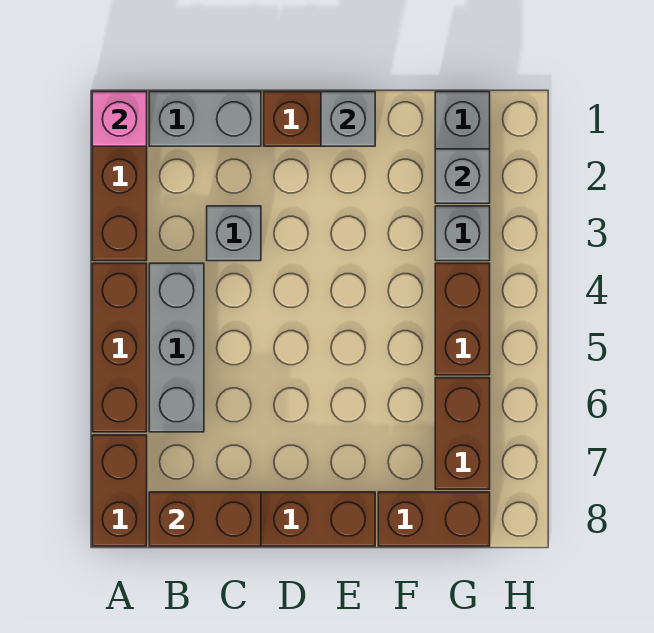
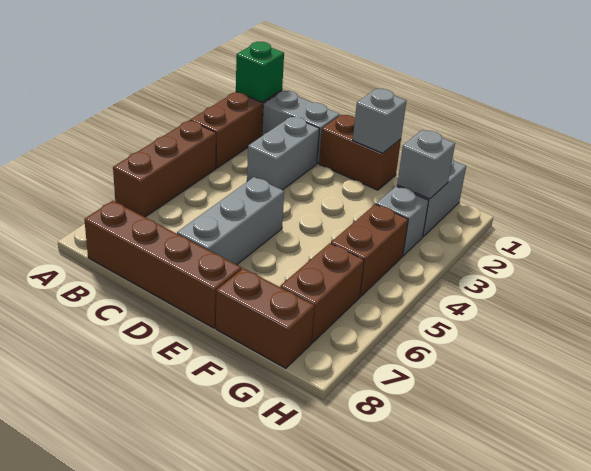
pink 1x1 brick [92,92,147,146] -> green 1x1 brick [236,42,284,102]
brown 1x2 brick [92,435,147,546] -> none
grey 1x3 brick [149,263,204,432] -> grey 1x3 brick moved to [177,177,284,265]
brown 1x2 brick [149,492,261,546] -> none
grey 1x1 brick [207,206,261,261] -> grey 1x2 brick [247,116,319,190]

